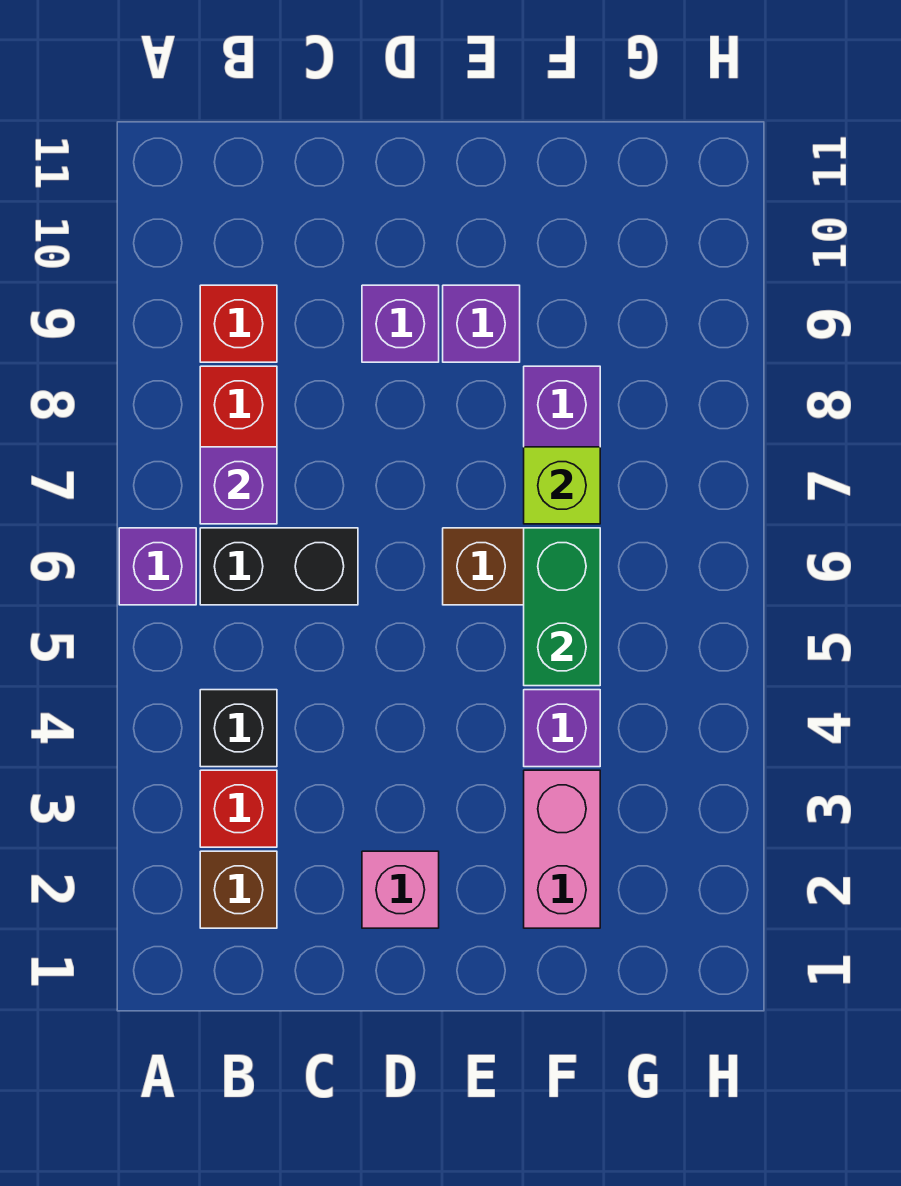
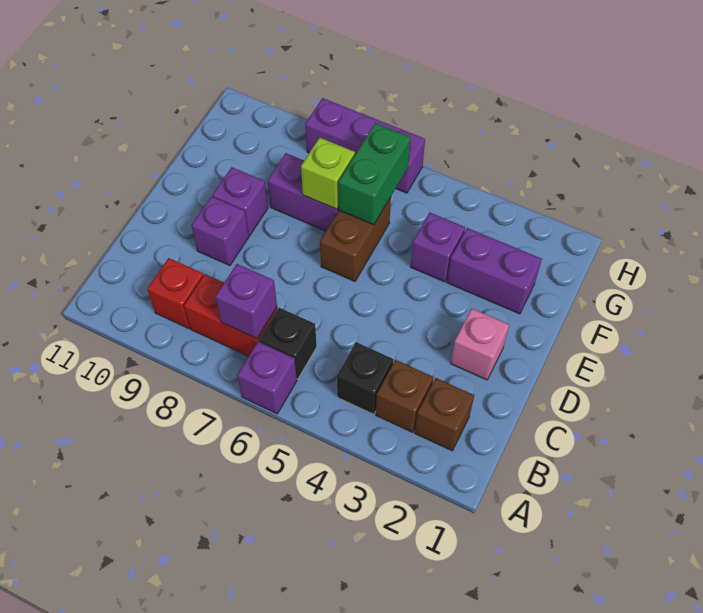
red 1x1 brick [200,770,277,847] -> brown 1x1 brick [376,360,433,432]
black 1x2 brick [200,528,358,605] -> black 1x1 brick [259,308,317,379]
pink 1x2 brick [524,770,600,928] -> purple 1x2 brick [447,228,542,314]
green 1x2 brick [524,528,600,686] -> green 1x2 brick turned to [338,123,411,225]
none -> purple 1x3 brick [305,98,425,193]

